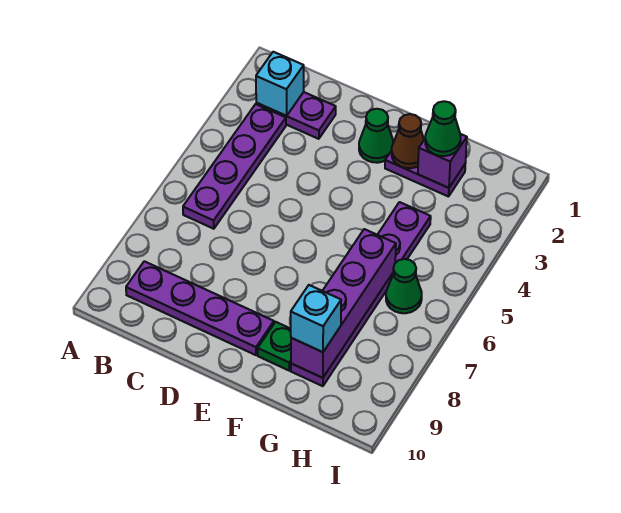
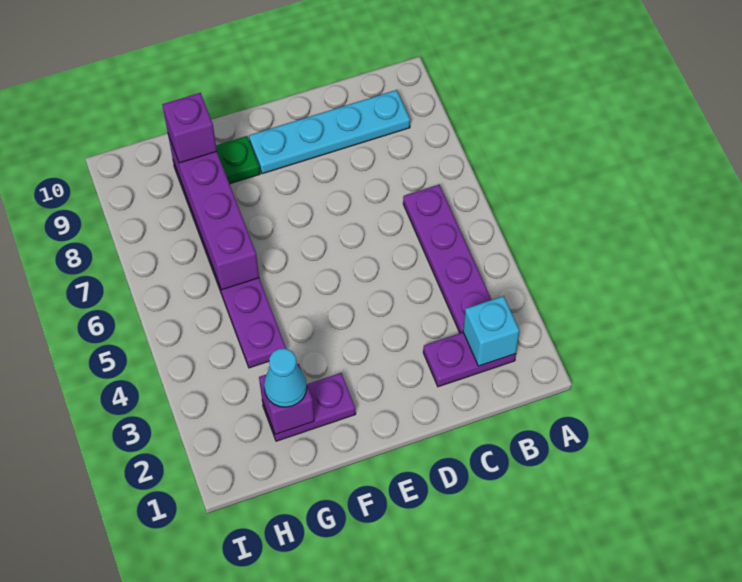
purple 1x4 plate [126,261,274,355] -> cyan 1x4 plate [249,90,410,174]
green 1x1 cone [359,109,394,163] -> none
brown 1x1 cone [392,114,424,168] -> none
green 1x1 cone [425,101,461,156] -> cyan 1x1 cone [264,348,307,407]
cyan 1x1 brick [291,285,341,352] -> purple 1x1 brick [162,93,217,163]
green 1x1 cone [386,259,422,313] -> none

